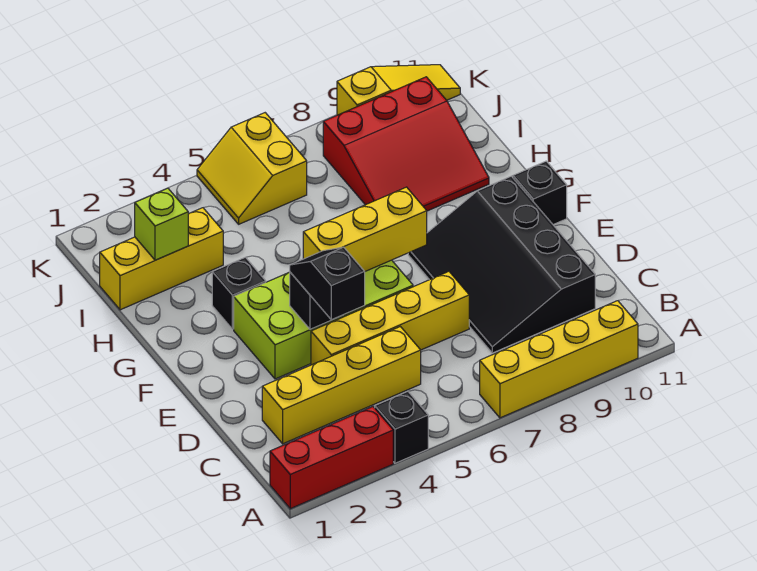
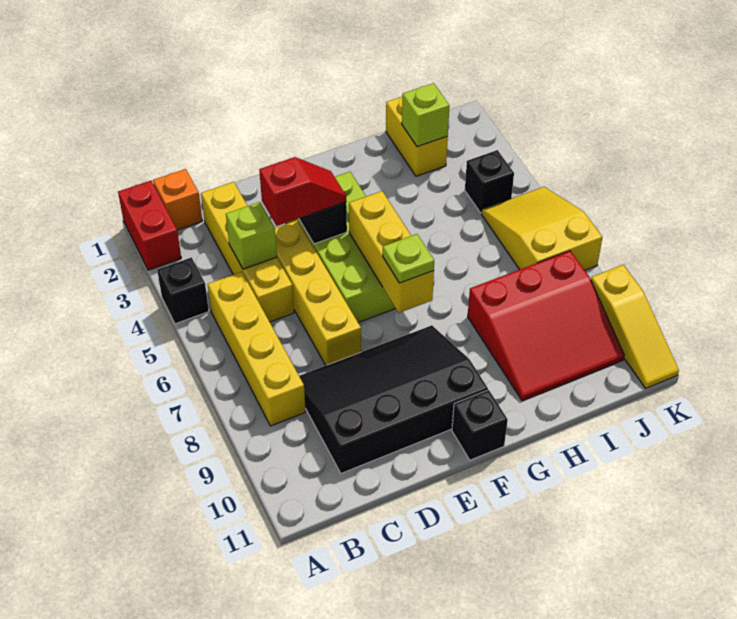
red 1x3 brick [270,407,393,509] -> red 1x2 brick [118,181,181,270]
yellow 1x4 brick [480,301,638,418] -> yellow 1x4 brick moved to [208,272,306,426]
none -> orange 1x1 brick [153,169,202,230]
none -> lime 1x1 brick [226,202,277,269]
black 1x2 slope [290,247,365,320] -> red 1x2 slope [259,157,346,226]
none -> lime 1x1 plate [383,234,434,283]
black 1x1 brick [212,257,266,329] -> black 1x1 brick moved to [465,150,514,213]
red 3x3 slope [323,77,489,211] -> red 3x3 slope turned to [468,251,624,401]
yellow 1x3 brick [100,208,223,310] -> yellow 1x2 brick [386,97,448,176]
yellow 2x2 slope [197,113,307,224] -> yellow 2x3 slope [481,187,602,270]

